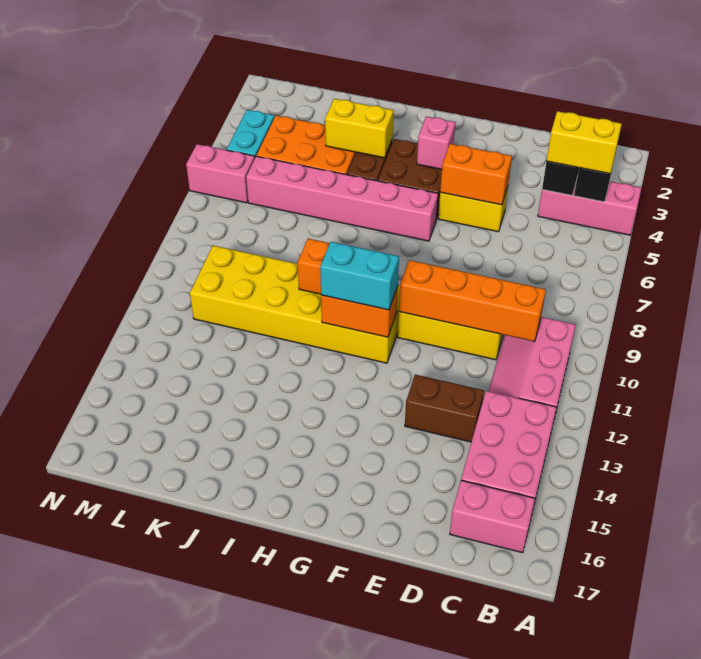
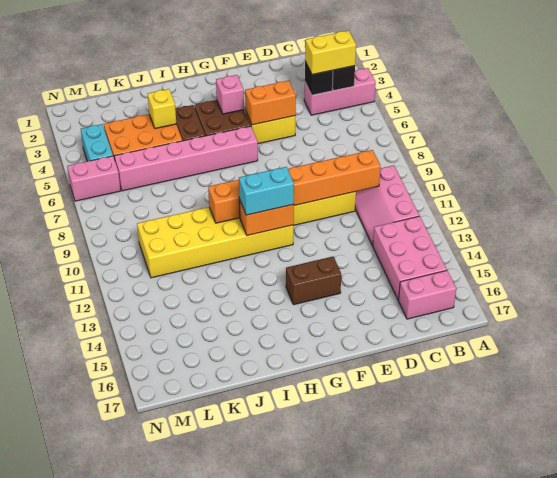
brown 1x2 brick [405,375,484,442] -> brown 1x2 brick moved to [286,257,341,305]
yellow 1x2 brick [325,99,394,158] -> yellow 1x1 brick [148,89,176,129]

